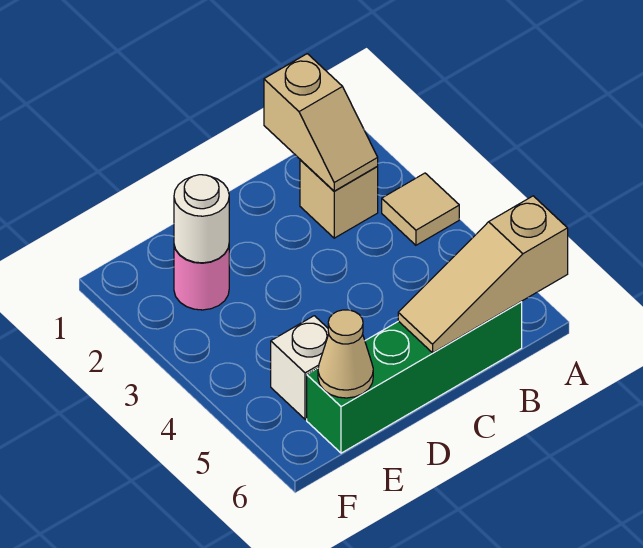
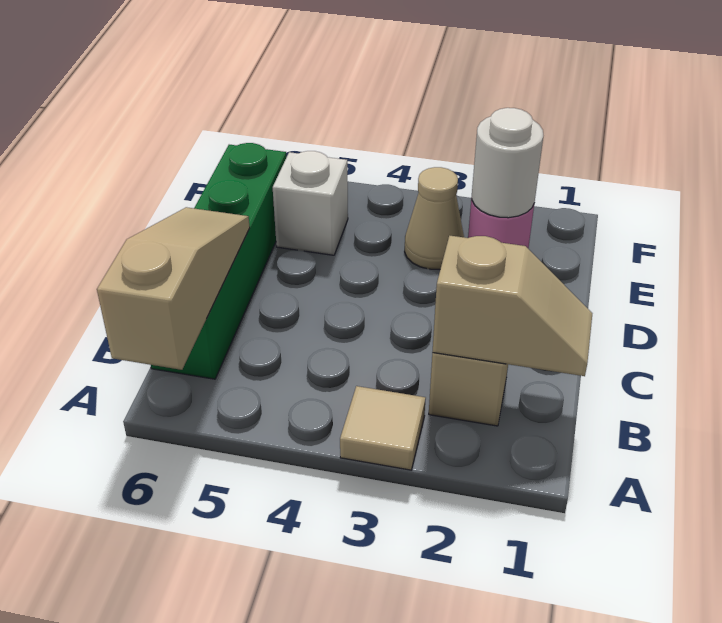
tan 1x2 slope [264,54,378,191] -> tan 1x2 slope turned to [433,236,592,376]
tan 1x1 cone [318,310,373,398] -> tan 1x1 cone moved to [405,167,464,269]

